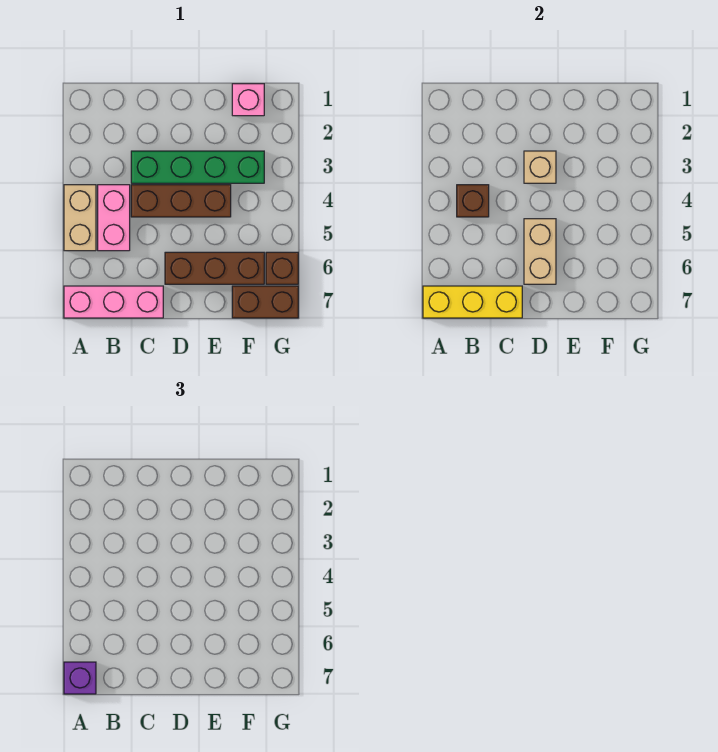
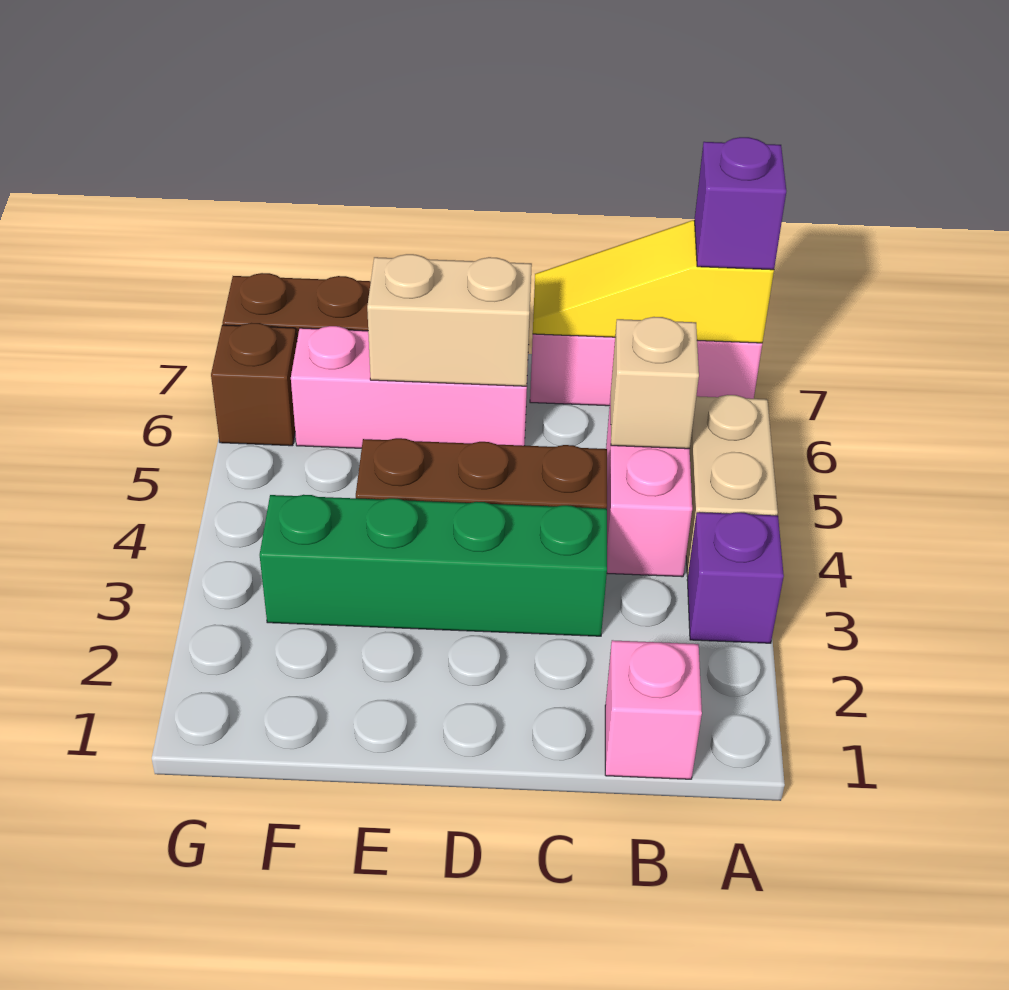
none -> purple 1x1 brick [687,512,784,643]
yellow 1x3 brick [423,286,522,318] -> yellow 1x3 slope [533,220,774,343]
brown 1x1 brick [457,185,489,217] -> none
tan 1x1 brick [524,151,556,183] -> tan 1x1 brick moved to [611,317,699,449]
tan 1x2 brick [524,219,556,284] -> tan 1x2 brick turned to [367,254,532,386]
brown 1x3 brick [165,252,264,284] -> pink 1x3 brick [291,326,528,448]
pink 1x1 brick [232,84,264,116] -> pink 1x1 brick moved to [605,640,702,779]

